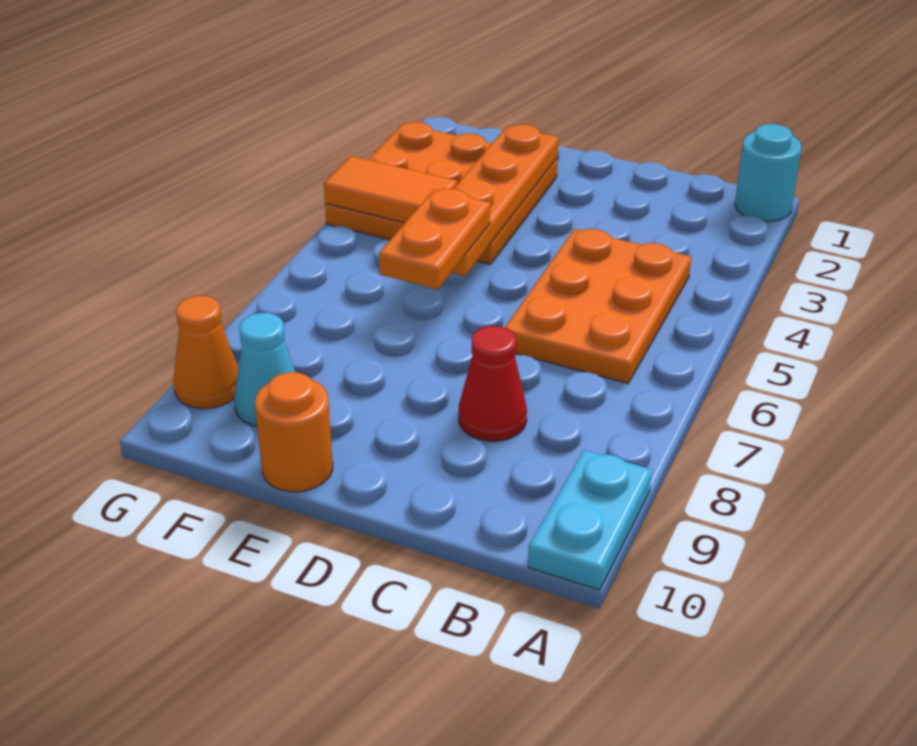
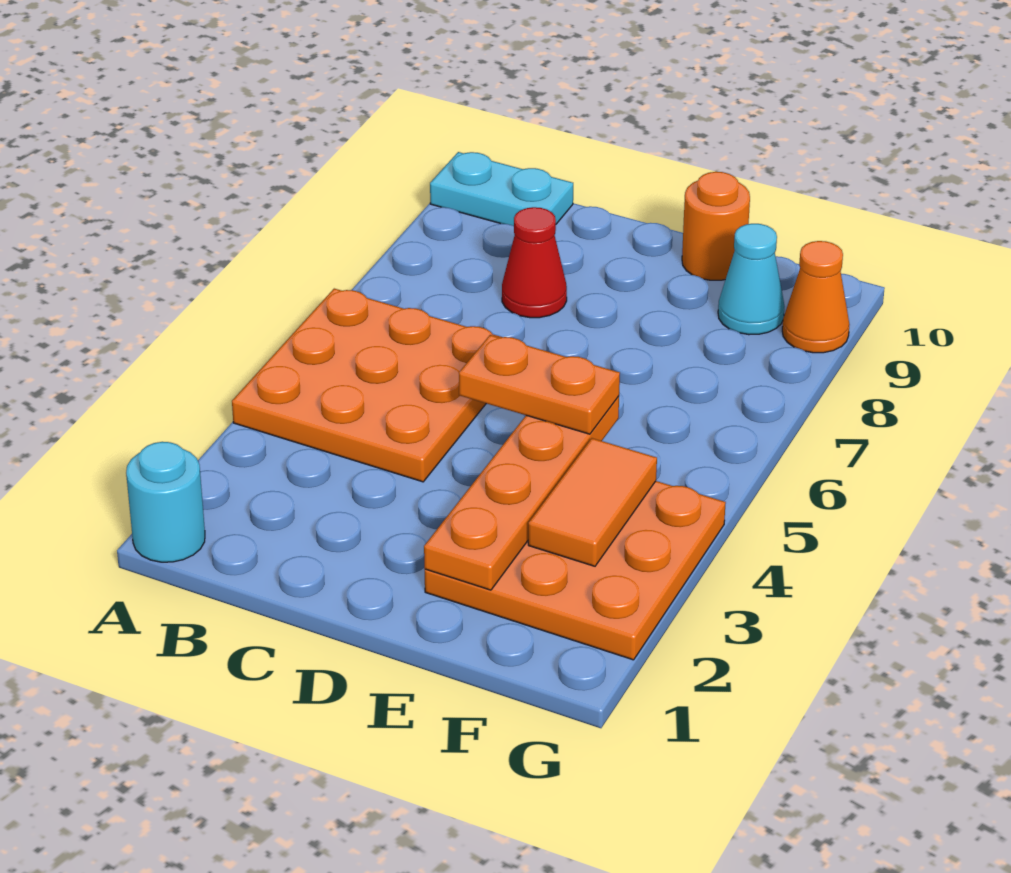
cyan 1x2 plate [528,450,652,590] -> cyan 1x2 plate turned to [430,152,573,226]
orange 2x3 plate [505,229,691,384] -> orange 3x3 plate [232,289,501,482]
orange 1x2 plate [379,189,490,289] -> orange 1x2 plate turned to [459,335,620,434]
orange 1x2 tile [324,156,457,223] -> orange 1x2 tile turned to [528,438,657,566]

